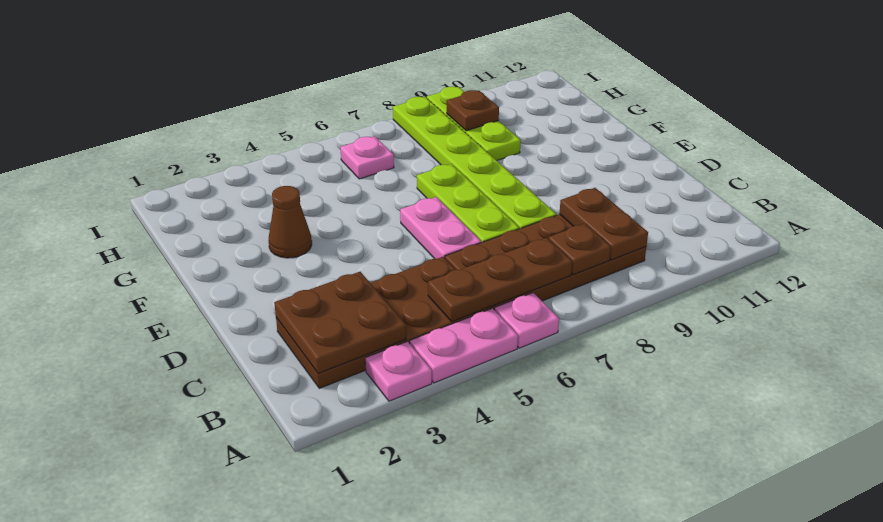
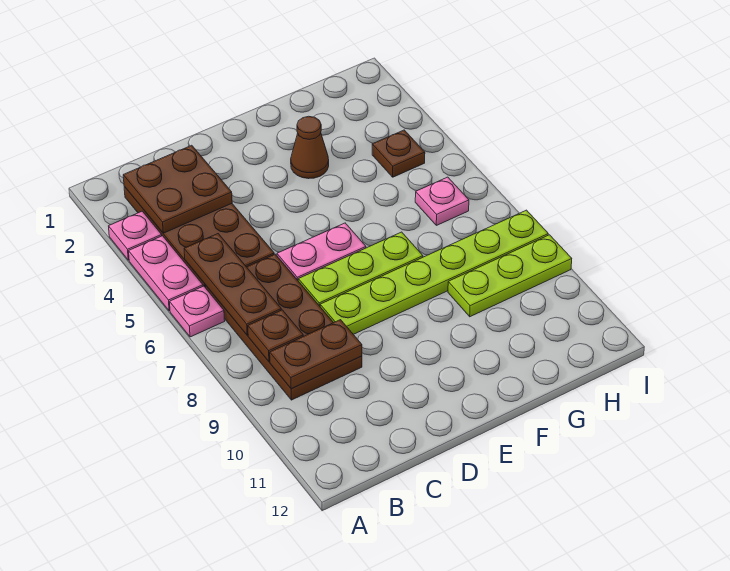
brown 1x1 plate [447,90,499,131] -> brown 1x1 plate moved to [372,130,425,177]

